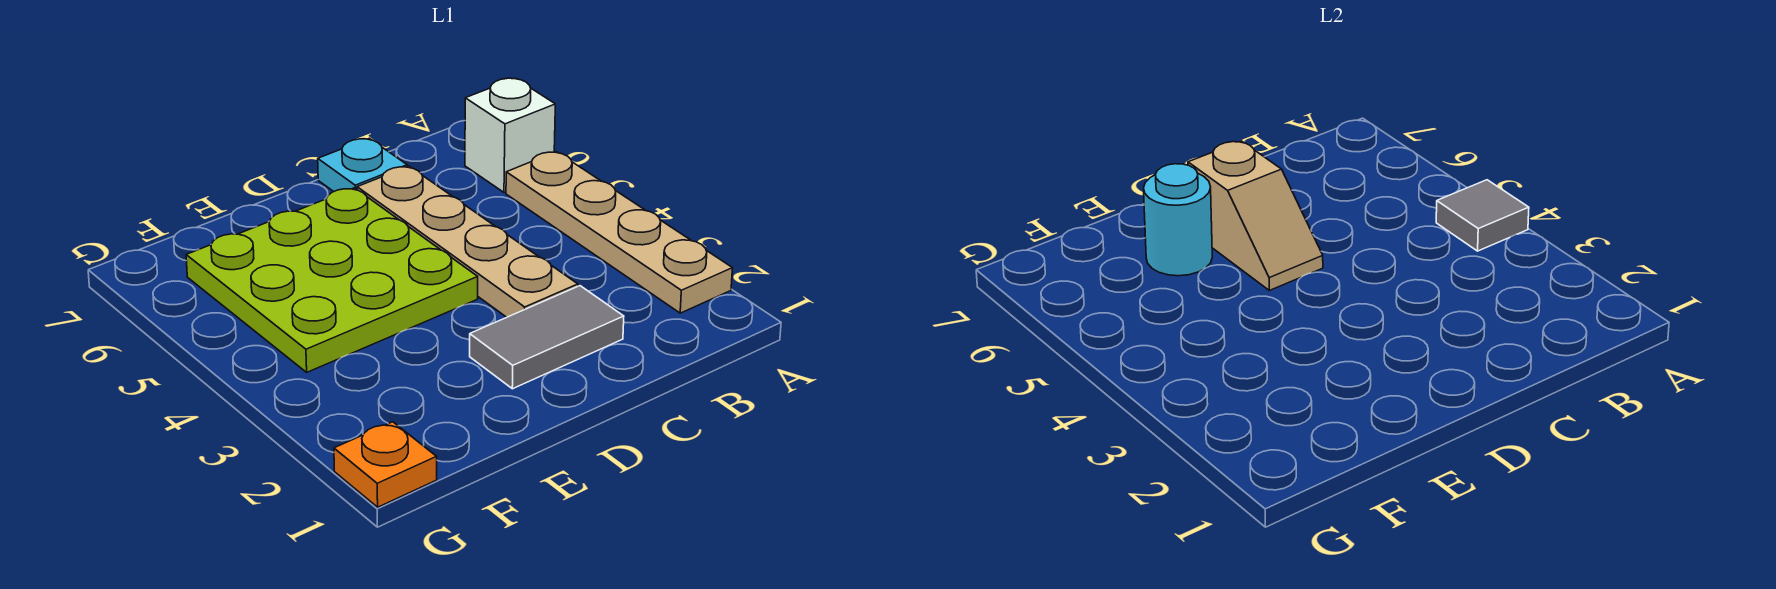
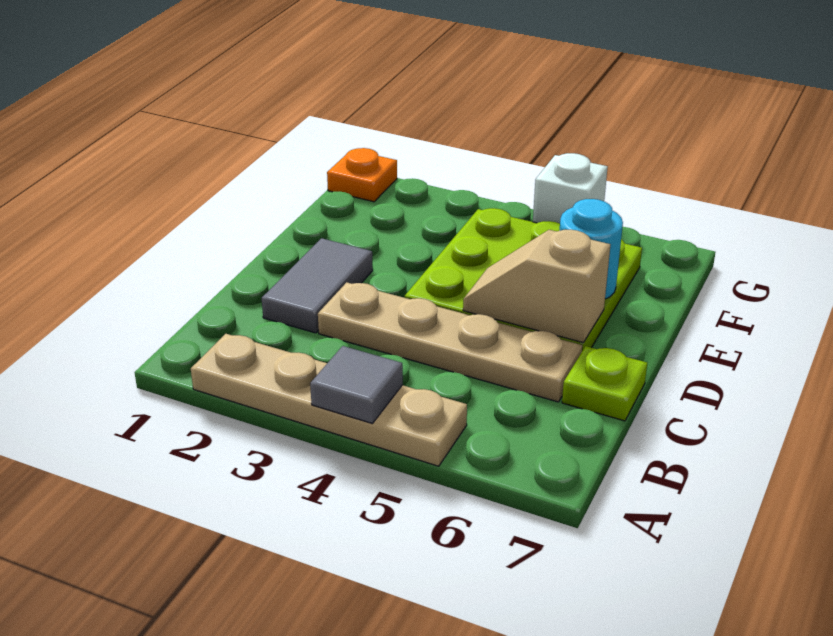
white 1x1 brick [465,78,555,192] -> white 1x1 brick moved to [533,153,608,223]
cyan 1x1 plate [318,138,407,192] -> lime 1x1 plate [562,346,647,421]

